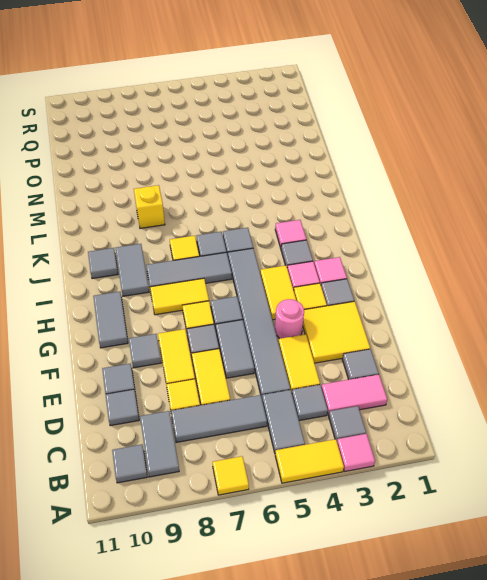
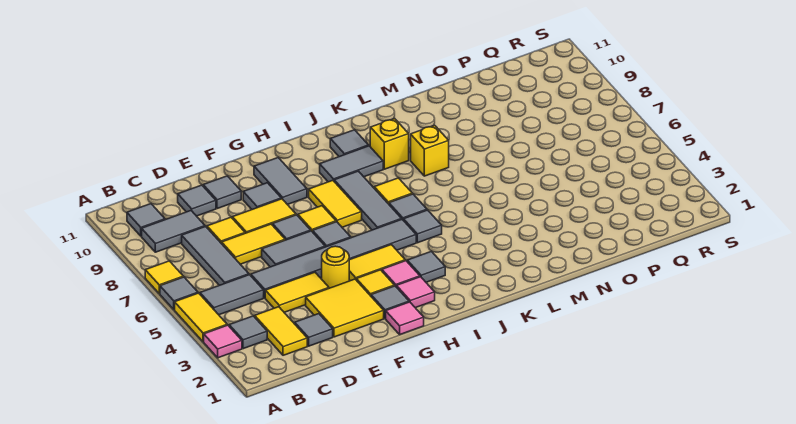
pink 1x2 tile [321,374,387,415] -> yellow 1x2 tile [255,307,307,355]
grey 1x1 tile [292,385,328,421] -> grey 1x1 tile moved to [160,277,198,310]
pink 1x1 round brick [275,299,304,339] -> yellow 1x1 round brick [322,246,349,288]
grey 1x2 tile [93,292,128,348] -> grey 1x2 tile turned to [254,158,307,205]
pink 1x1 tile [275,220,306,248] -> pink 1x1 tile moved to [386,302,424,334]
none -> yellow 1x1 brick [370,118,409,169]

